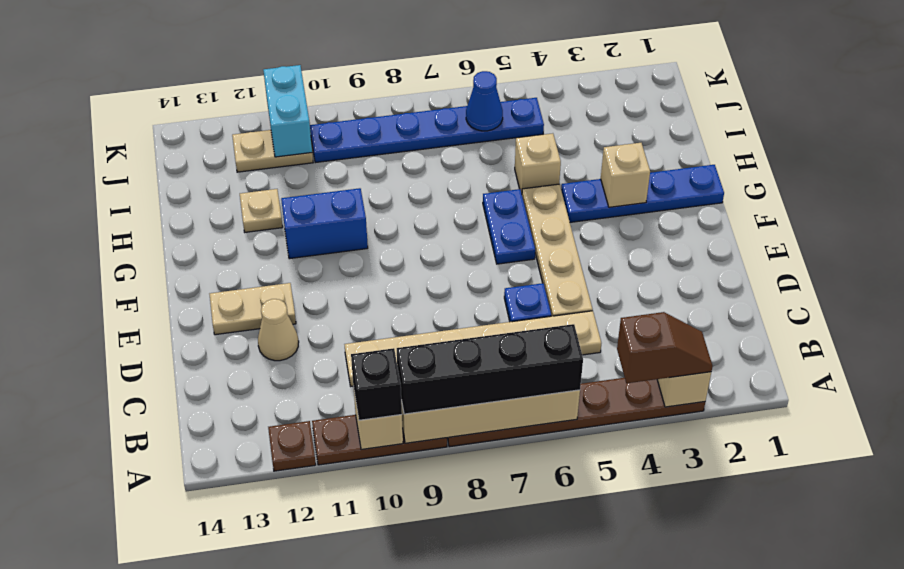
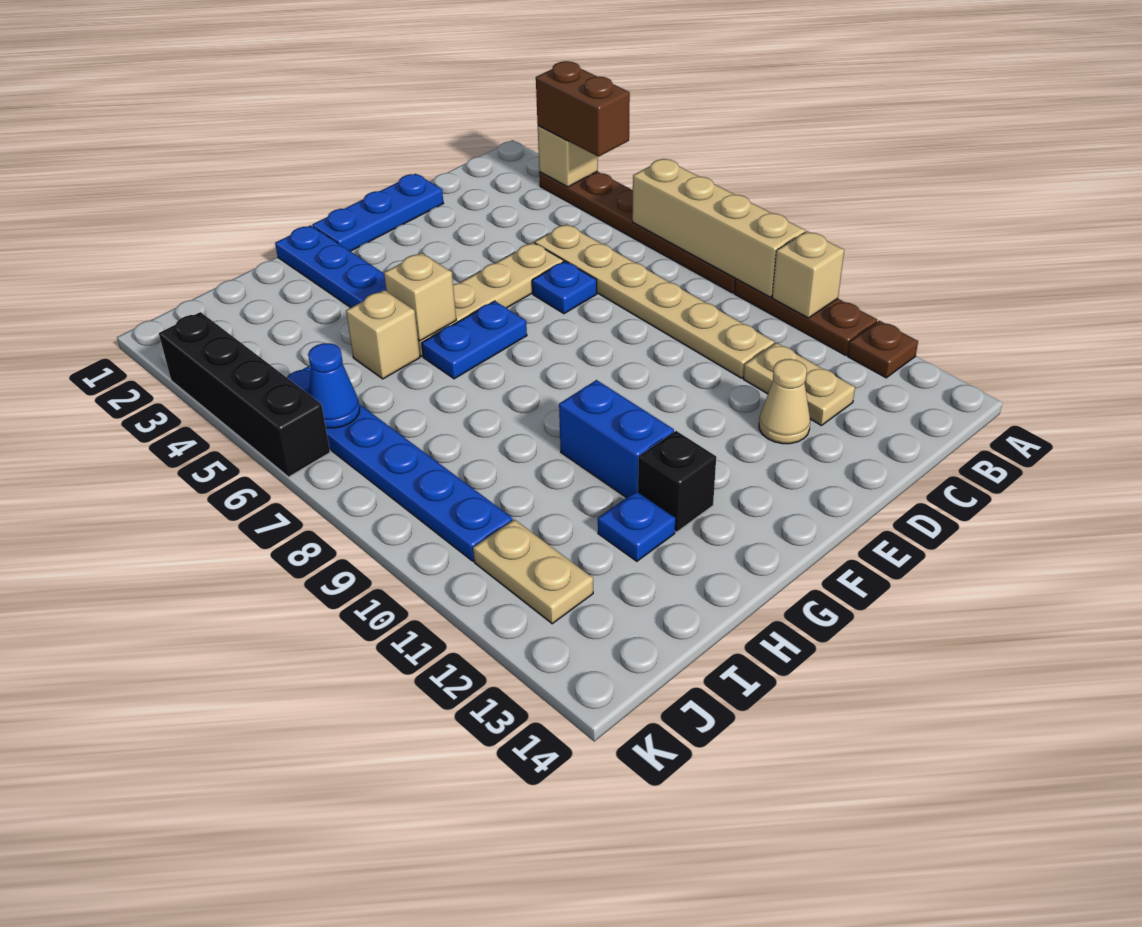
brown 1x2 slope [617,312,713,383] -> brown 1x2 brick [536,61,630,157]
black 1x4 brick [397,324,583,414] -> black 1x4 brick moved to [159,312,330,477]
black 1x1 brick [351,348,402,420] -> black 1x1 brick moved to [638,431,716,532]
none -> blue 1x3 plate [312,174,443,251]
tan 1x2 plate [210,283,296,335] -> tan 1x2 plate moved to [743,343,855,426]
tan 1x1 brick [601,143,650,207] -> tan 1x1 brick moved to [384,253,456,341]
tan 1x1 plate [240,189,283,232] -> blue 1x1 plate [598,491,675,561]
cyan 1x2 brick [263,65,312,157] -> none

